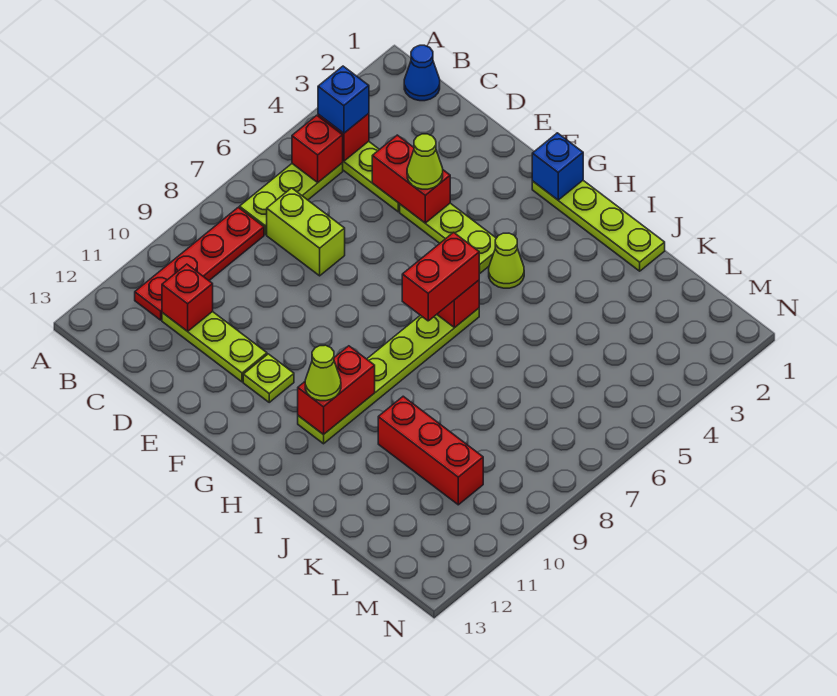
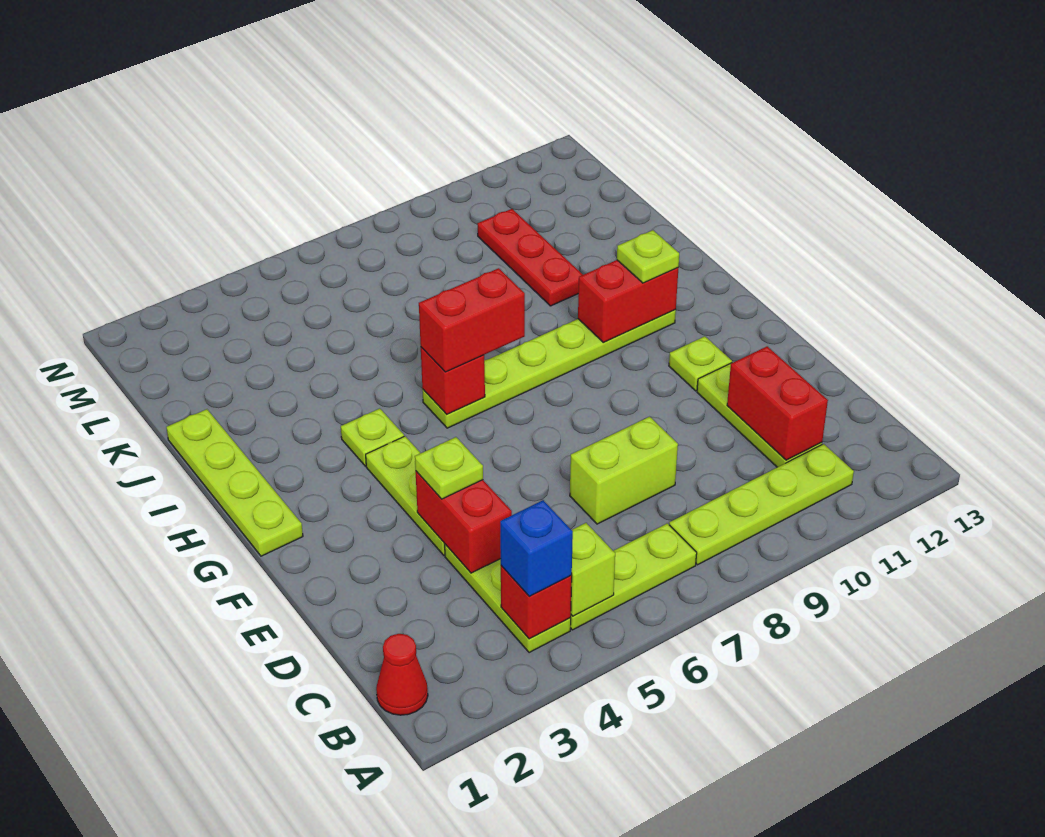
blue 1x1 cone [404,45,440,101] -> red 1x1 cone [376,634,428,715]
red 1x1 brick [292,115,343,182] -> lime 1x1 brick [571,523,615,616]
red 1x4 plate [135,207,264,320] -> lime 1x4 plate [669,444,854,565]
lime 1x2 brick [267,188,345,276] -> lime 1x2 brick turned to [570,417,678,524]
red 1x1 brick [162,264,213,331] -> red 1x2 brick [727,346,828,460]
lime 1x1 cone [407,134,443,189] -> lime 1x1 plate [415,437,483,499]
blue 1x1 brick [532,133,583,200] -> none
lime 1x1 cone [489,233,524,288] -> lime 1x1 plate [341,408,404,466]
lime 1x1 cone [305,345,341,401] -> lime 1x1 plate [617,230,679,283]
red 1x3 brick [378,396,483,505] -> red 1x3 plate [478,209,583,306]

